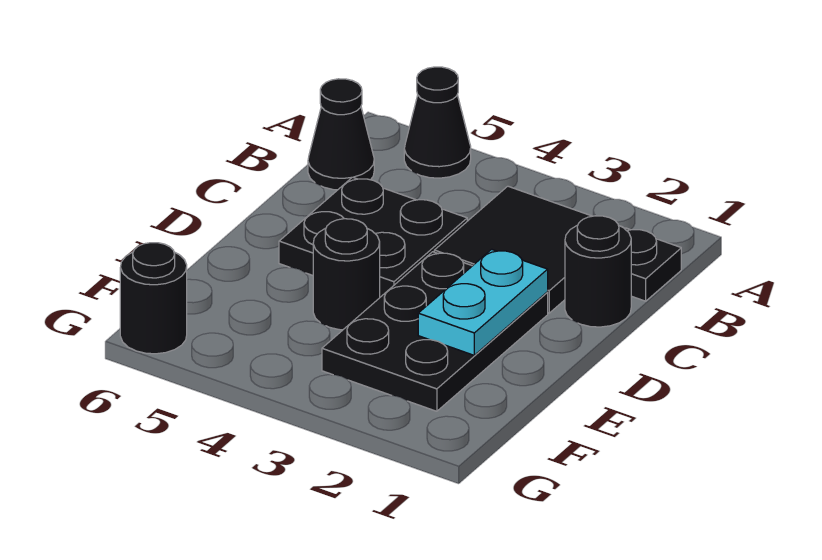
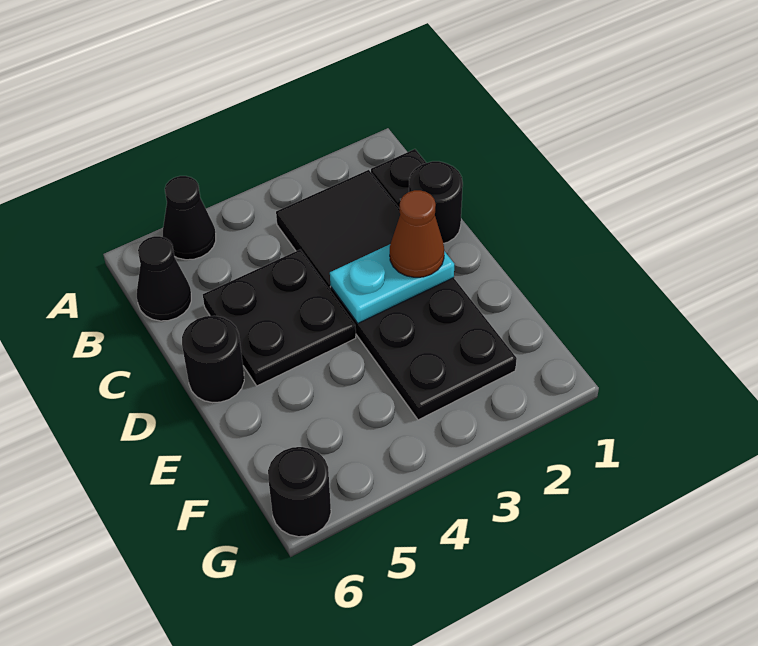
cyan 1x2 plate [418,249,548,355] -> cyan 1x2 plate turned to [330,244,454,323]
none -> brown 1x1 cone [390,190,444,277]
black 1x1 round brick [313,219,380,330] -> black 1x1 round brick moved to [182,316,244,403]

